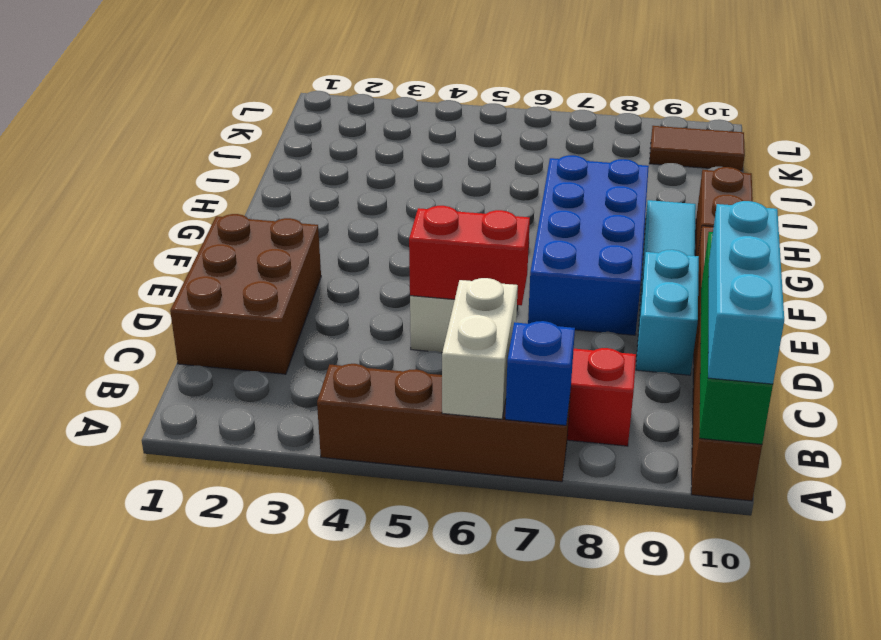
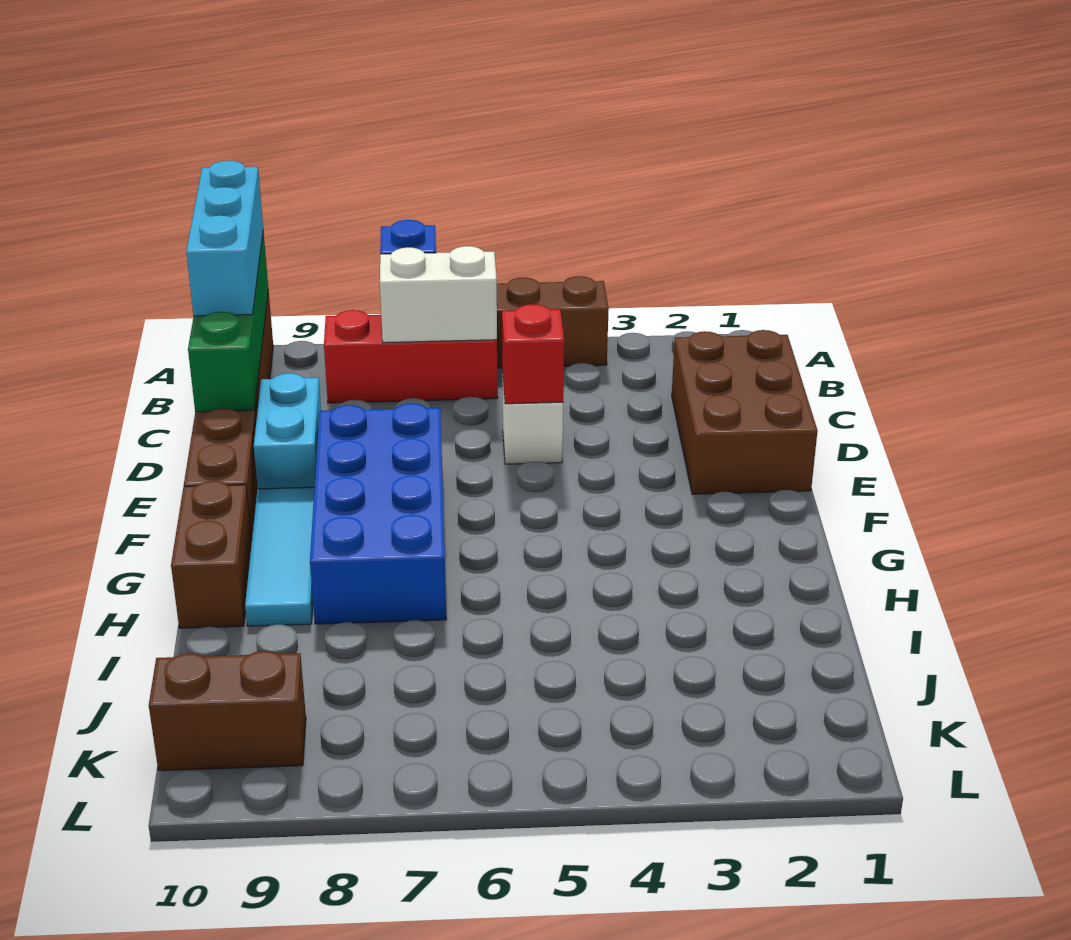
white 1x2 brick [442,278,518,419] -> white 1x2 brick turned to [380,246,497,343]
red 1x2 brick [409,206,530,305] -> red 1x1 brick [502,304,564,404]
brown 1x2 tile [649,126,745,171] -> brown 1x2 brick [149,651,306,771]

